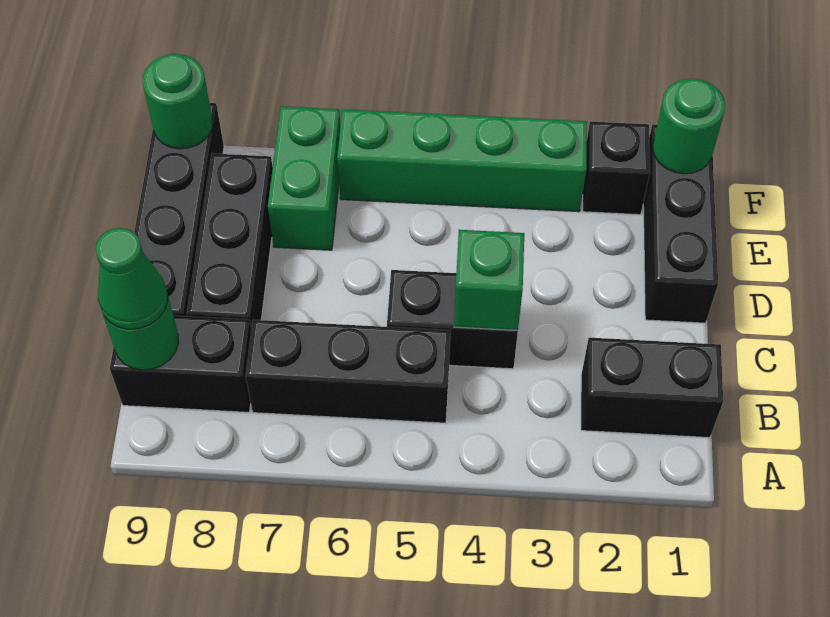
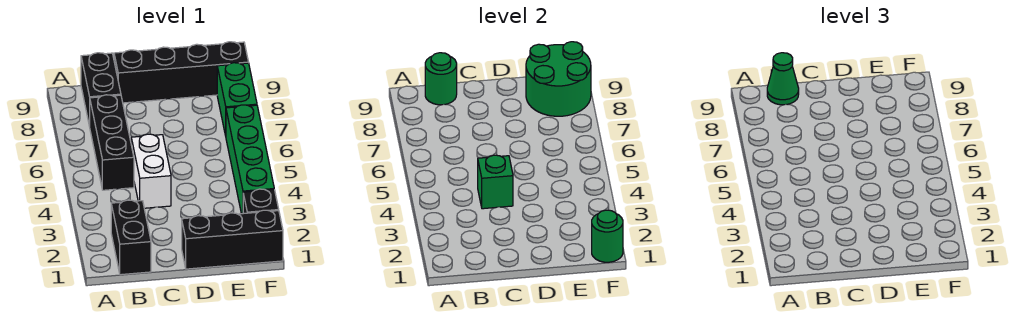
black 1x2 brick [387,270,518,369] -> white 1x2 brick [131,134,171,208]
black 1x3 brick [187,153,273,330] -> none
green 1x2 brick [268,106,340,250] -> green 1x2 brick turned to [217,63,257,136]
green 1x1 round brick [143,54,213,149] -> green 2x2 round brick [526,42,591,116]

